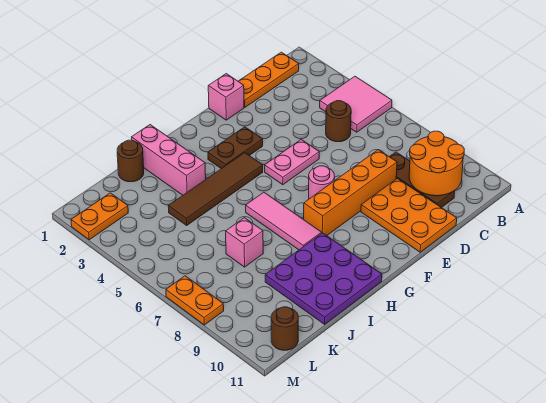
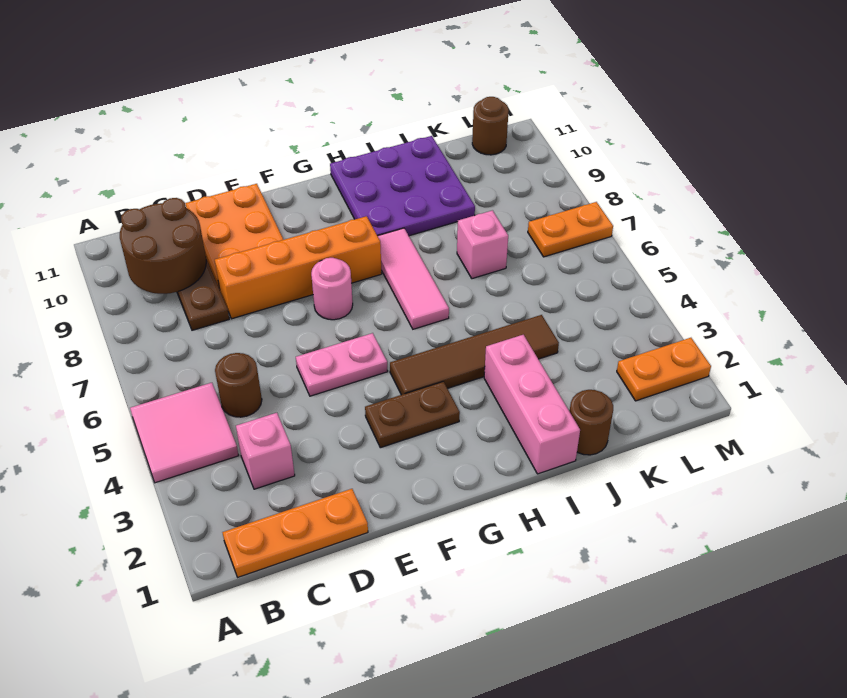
orange 2x2 round brick [409,131,464,196] -> brown 2x2 round brick [120,198,206,294]
pink 1x1 brick [208,74,244,120] -> pink 1x1 brick moved to [236,413,295,489]
orange 1x2 plate [166,276,224,325] -> orange 1x2 plate turned to [528,202,613,257]

